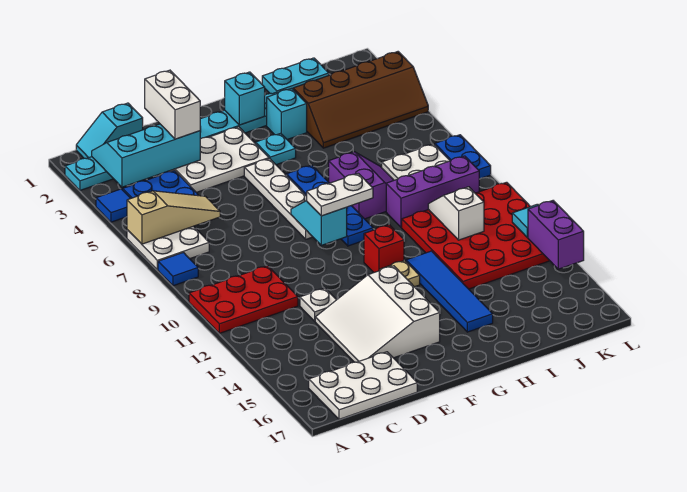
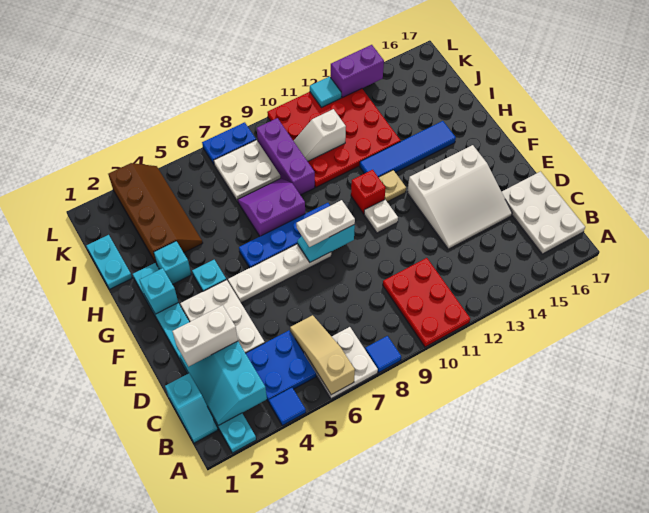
white 1x1 plate [300,288,336,321] -> white 1x1 plate moved to [364,200,398,233]
white 1x2 plate [307,173,373,216] -> white 1x2 plate turned to [296,200,355,247]

